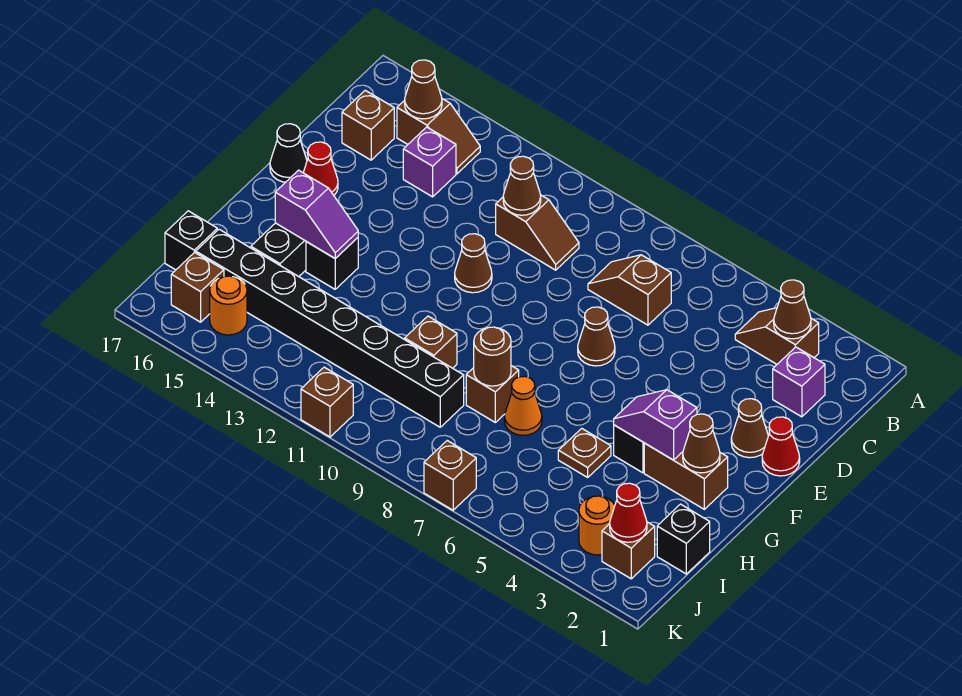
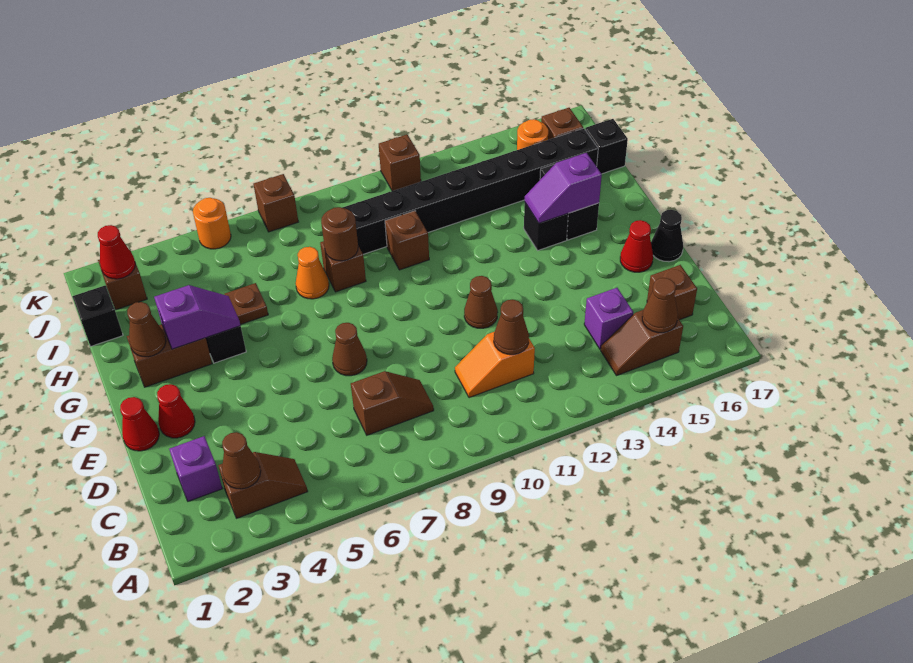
brown 1x2 slope [496,195,579,270] -> orange 1x2 slope [455,332,535,398]
brown 1x1 cone [731,399,768,458] -> red 1x1 cone [157,384,195,438]
orange 1x1 round brick [579,496,615,555] -> orange 1x1 round brick moved to [193,198,231,249]

